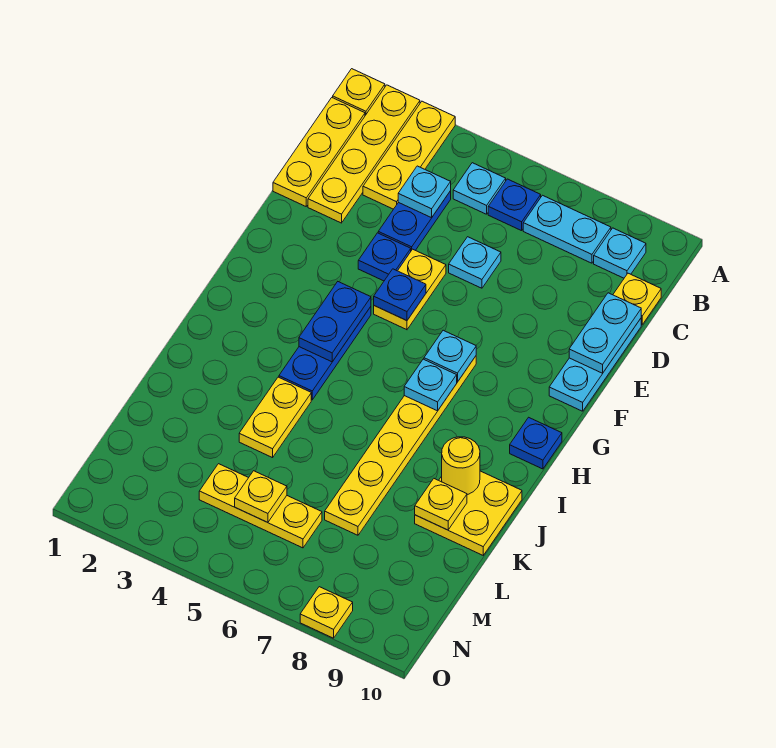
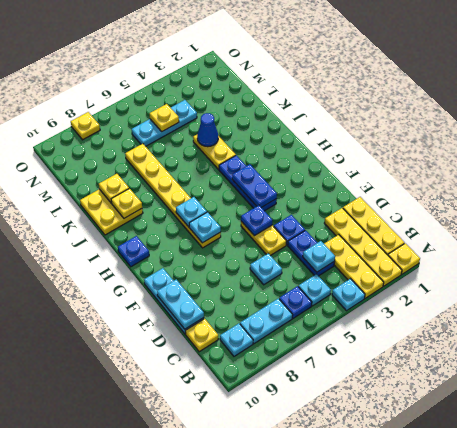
none -> cyan 1x1 plate [332,279,365,311]
yellow 1x1 round brick [442,437,480,495] -> yellow 1x1 plate [111,189,142,218]
none -> blue 1x1 cone [197,113,218,147]
yellow 1x3 plate [199,464,322,548] -> cyan 1x3 plate [132,100,197,146]

